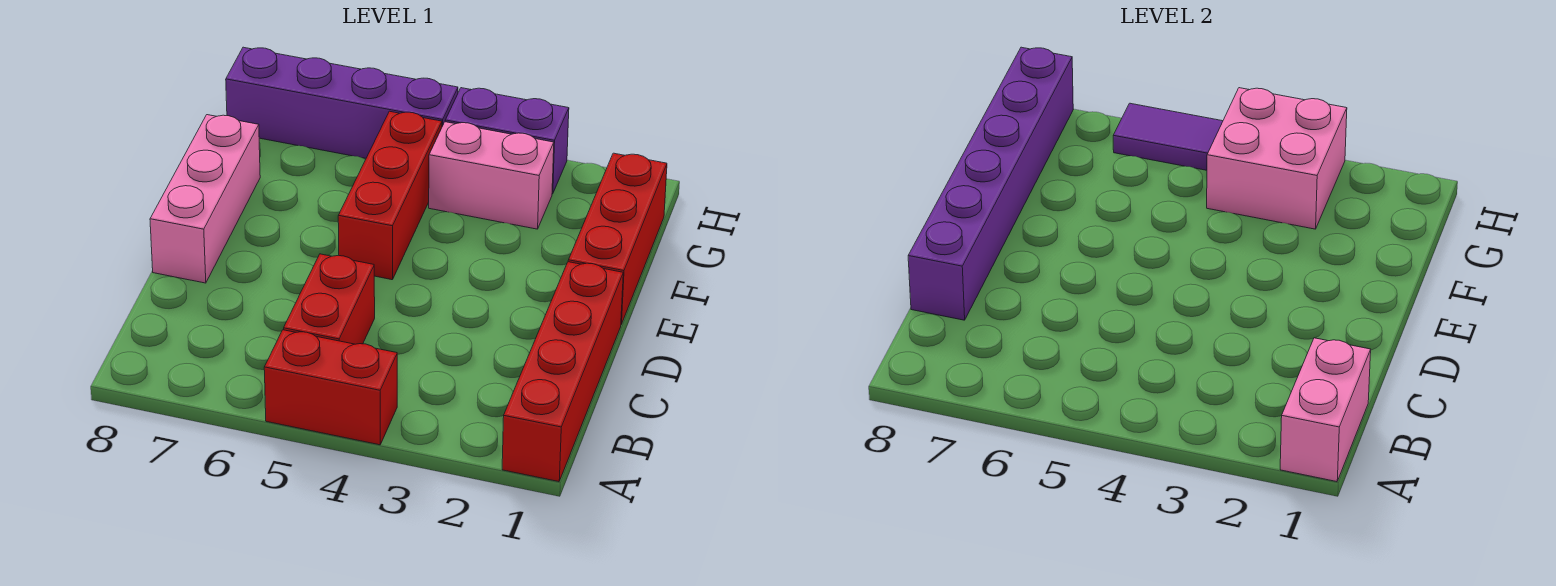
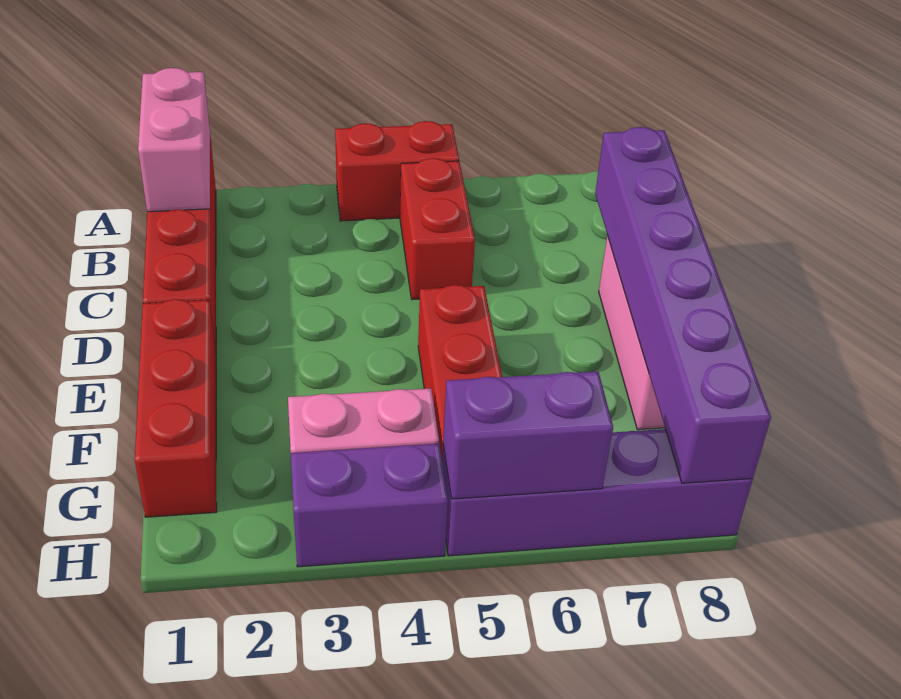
pink 2x2 brick [1207,88,1347,229] -> none
purple 1x2 tile [1113,103,1223,170] -> purple 1x2 brick [443,372,613,499]

